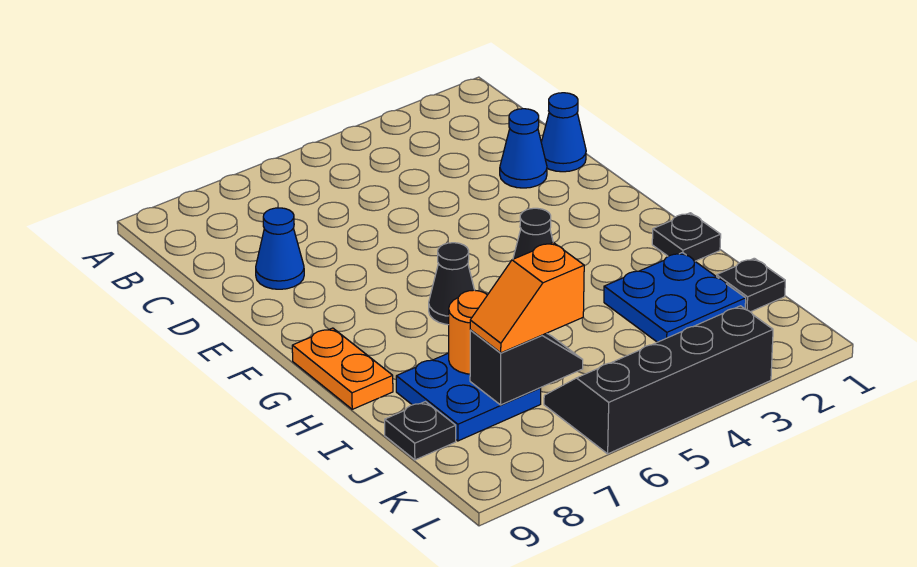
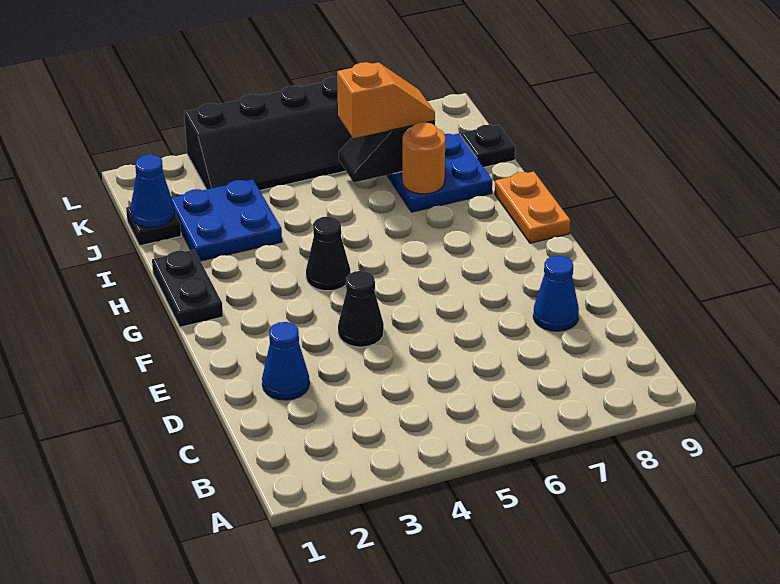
blue 1x1 cone [541,93,586,172] -> blue 1x1 cone moved to [131,154,175,227]
black 1x1 cone [429,243,474,325] -> black 1x1 cone moved to [338,271,384,347]
black 1x1 plate [652,213,721,261] -> black 1x2 plate [152,250,223,327]

